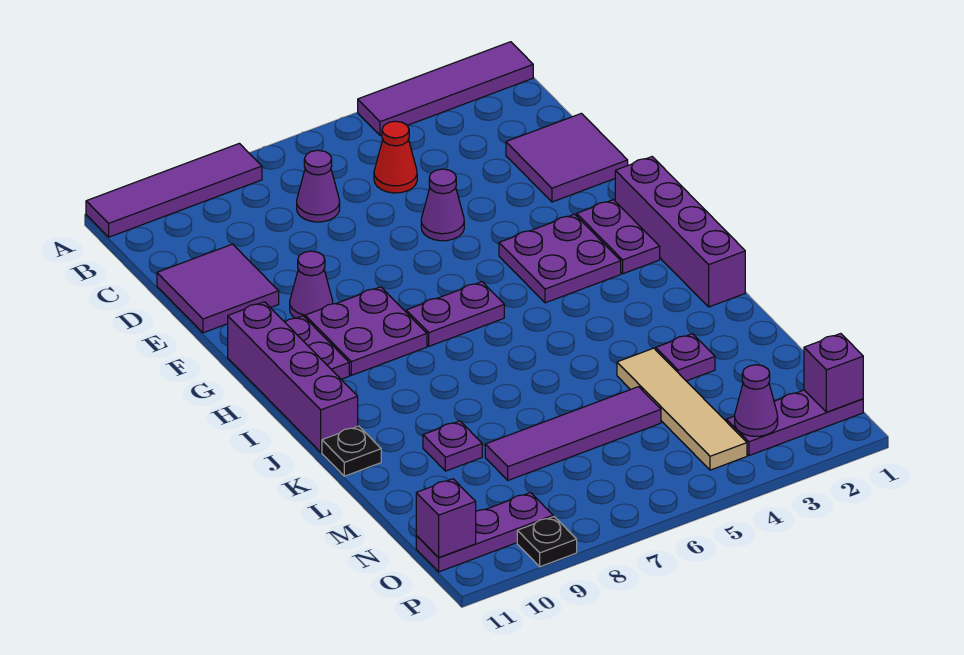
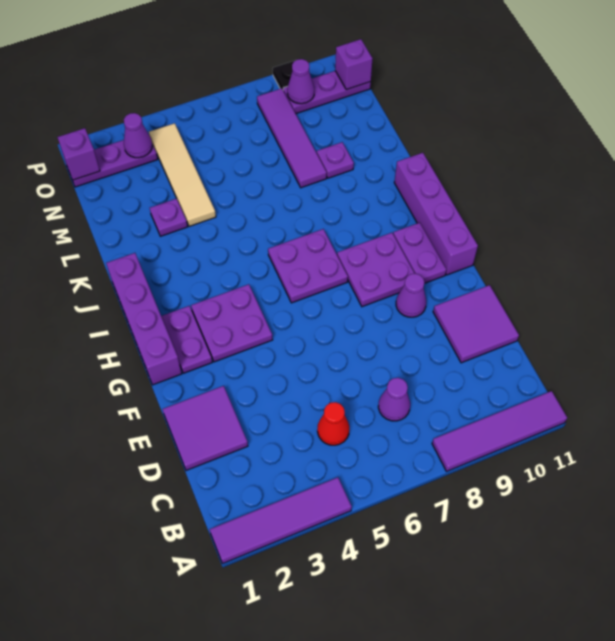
purple 1x1 cone [421,169,464,241] -> purple 1x1 cone moved to [287,59,314,104]
purple 1x2 plate [406,282,504,346] -> purple 2x2 plate [268,229,348,303]
black 1x1 plate [322,426,381,476] -> none
purple 1x4 tile [485,387,661,480] -> purple 1x4 tile turned to [257,88,327,188]

